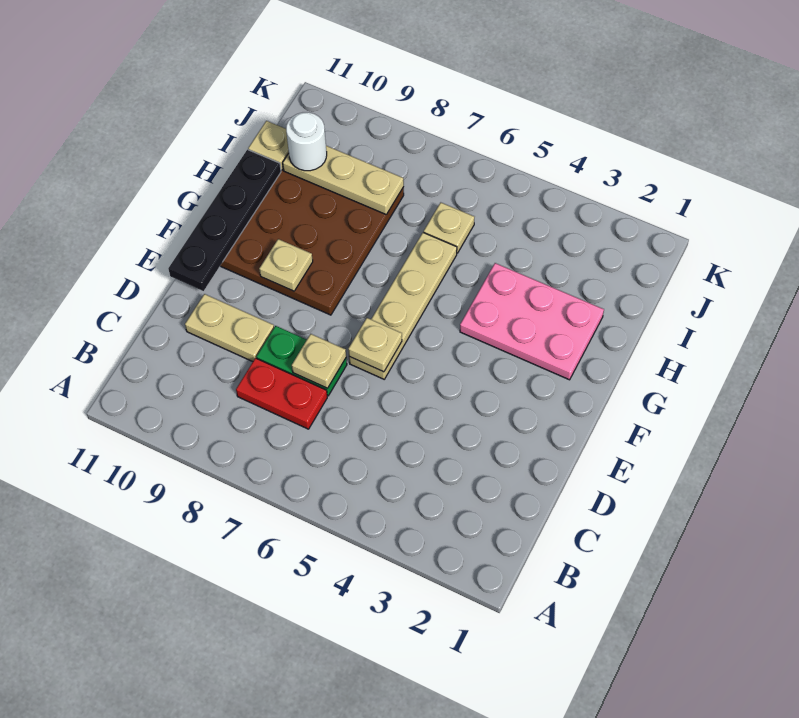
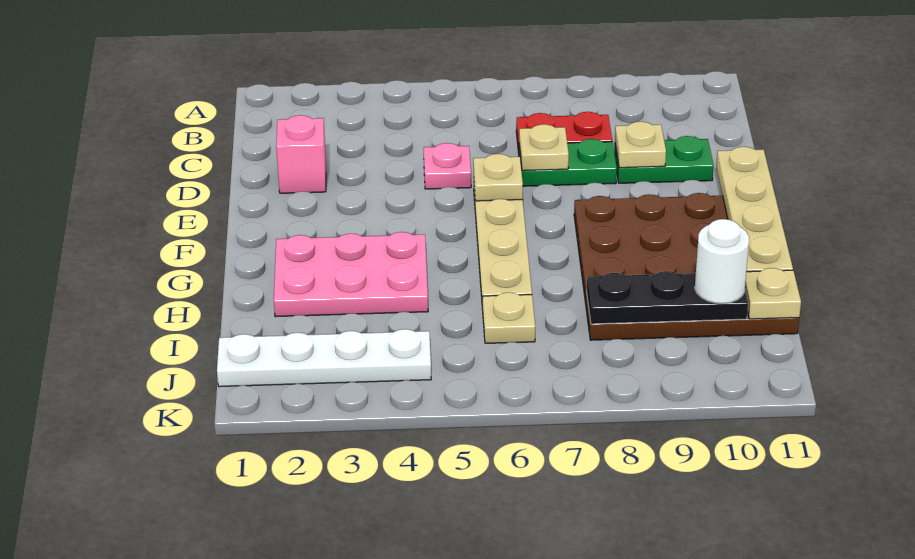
none -> pink 1x1 brick [276,115,326,193]
none -> pink 1x1 plate [424,143,471,189]
tan 1x2 plate [185,294,274,362] -> green 1x2 plate [614,136,714,183]
black 1x4 plate [168,150,281,291] -> tan 1x4 plate [716,147,793,272]
tan 1x1 plate [259,239,313,291] -> tan 1x1 plate moved to [615,122,666,168]
tan 1x3 plate [283,146,404,214] -> black 1x3 plate [587,271,748,324]
none -> white 1x4 plate [217,329,431,387]

